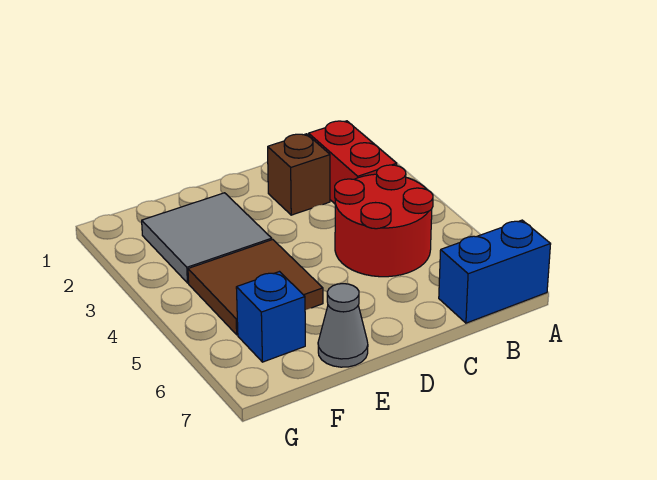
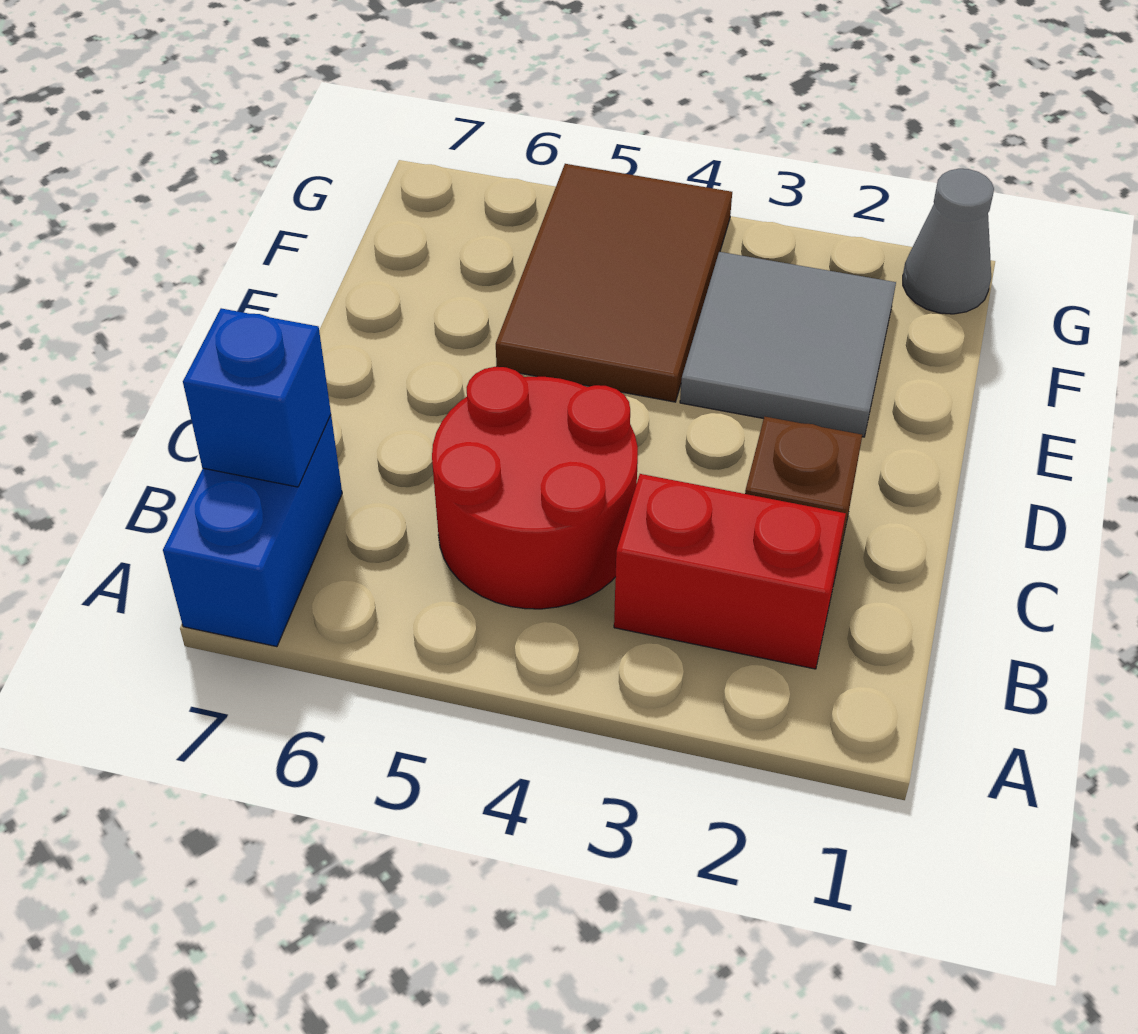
brown 2x2 tile [188,240,323,335] -> brown 2x3 tile [496,164,732,402]
grey 1x1 cone [318,284,368,367] -> grey 1x1 cone moved to [903,169,994,314]
blue 1x1 brick [236,272,305,362] -> blue 1x1 brick moved to [183,308,331,487]

